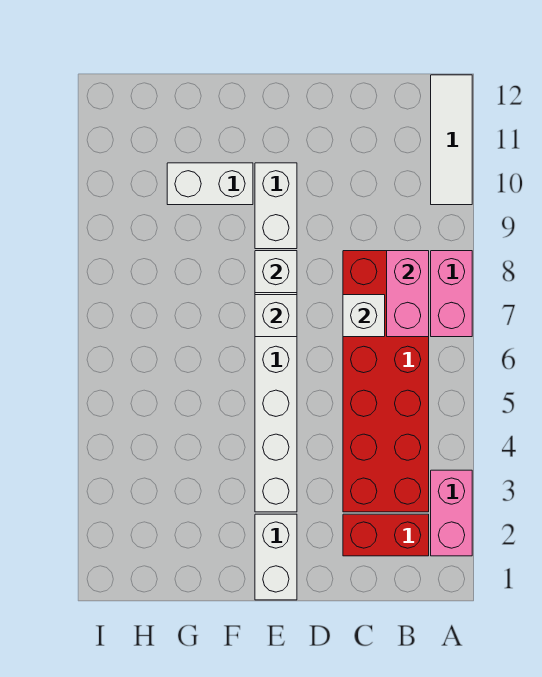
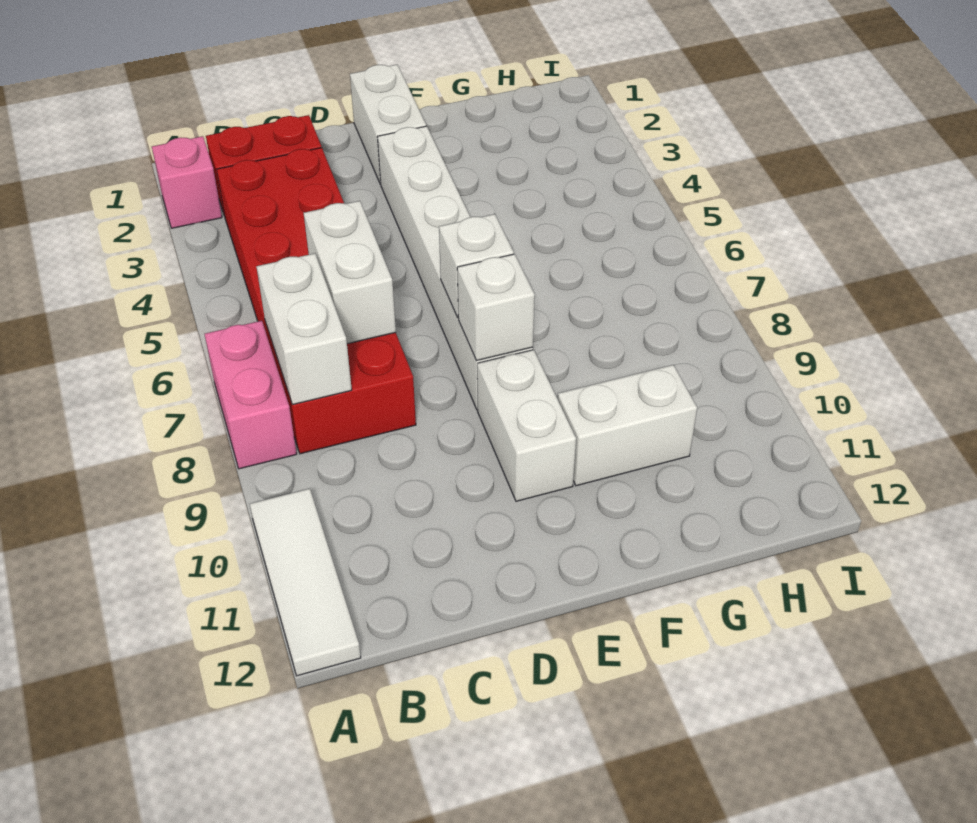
pink 1x2 brick [431,470,472,556] -> pink 1x1 brick [152,136,222,228]
pink 1x2 brick [387,251,429,337] -> white 1x2 brick [256,253,352,405]
white 1x1 brick [343,295,385,337] -> white 1x2 brick [304,201,396,344]

